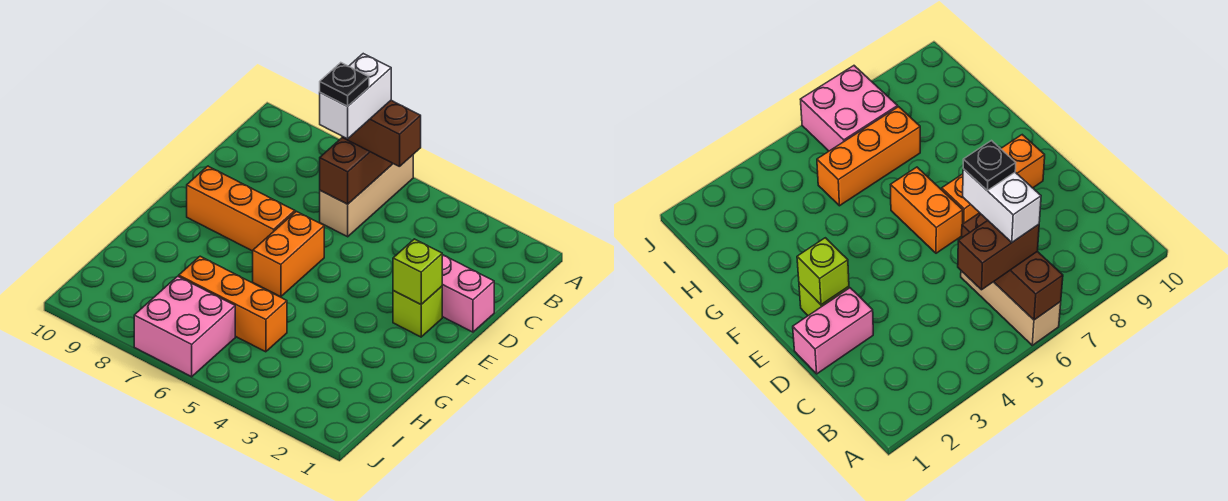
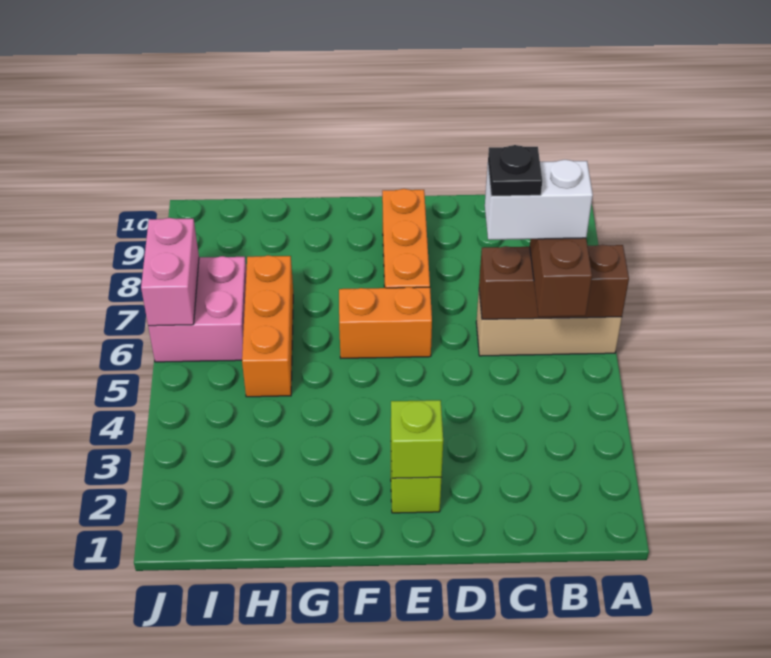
pink 1x2 brick [442,255,494,332] -> pink 1x2 brick moved to [141,218,199,326]

